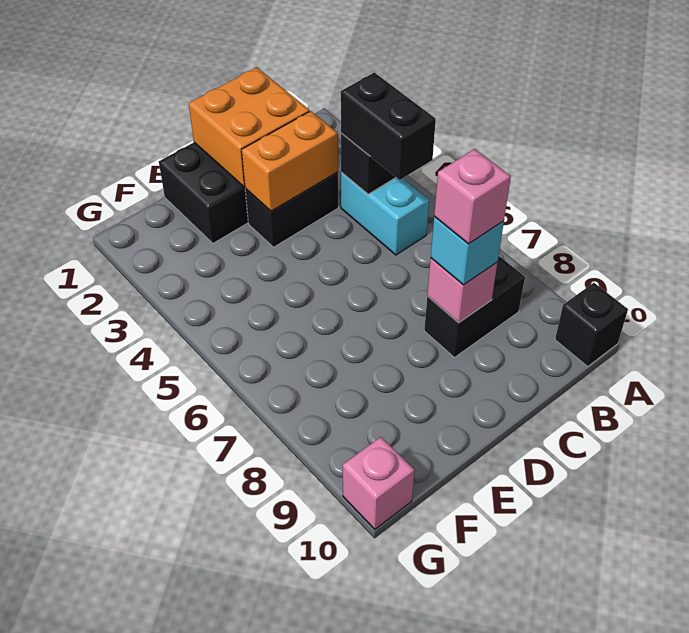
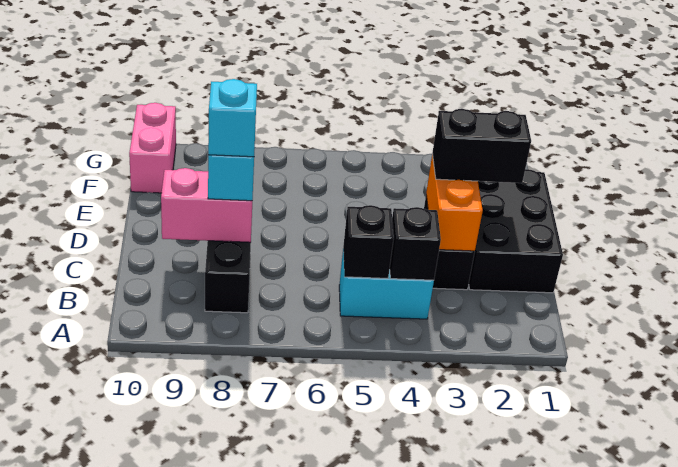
black 1x1 brick [555,283,628,367] -> black 1x1 brick moved to [343,205,394,278]
black 1x2 brick [341,72,436,180] -> black 1x2 brick moved to [432,109,531,183]
orange 2x2 brick [189,67,309,187] -> none
pink 1x1 brick [427,258,497,323] -> pink 1x2 brick [161,168,252,242]
pink 1x1 brick [434,149,511,244] -> cyan 1x1 brick [208,79,257,157]
pink 1x1 brick [343,437,414,529] -> pink 1x2 brick [129,103,176,193]

